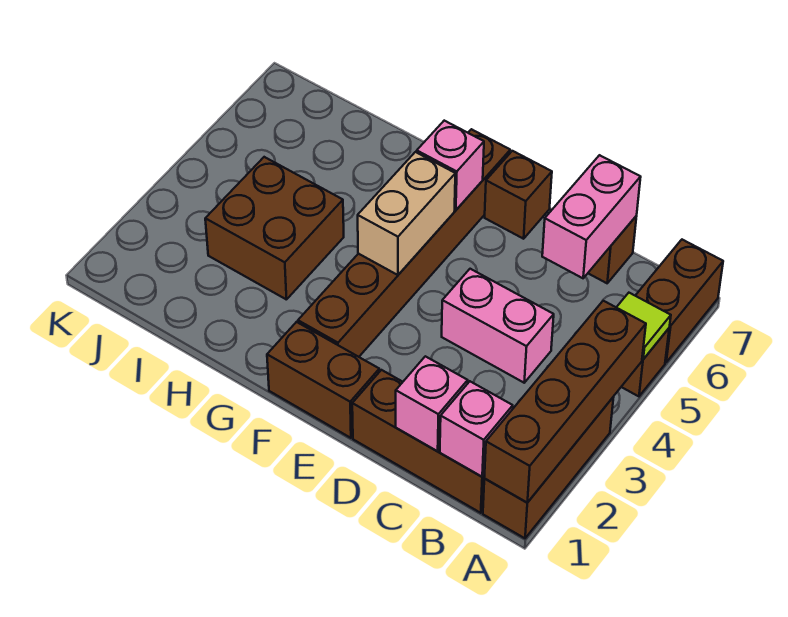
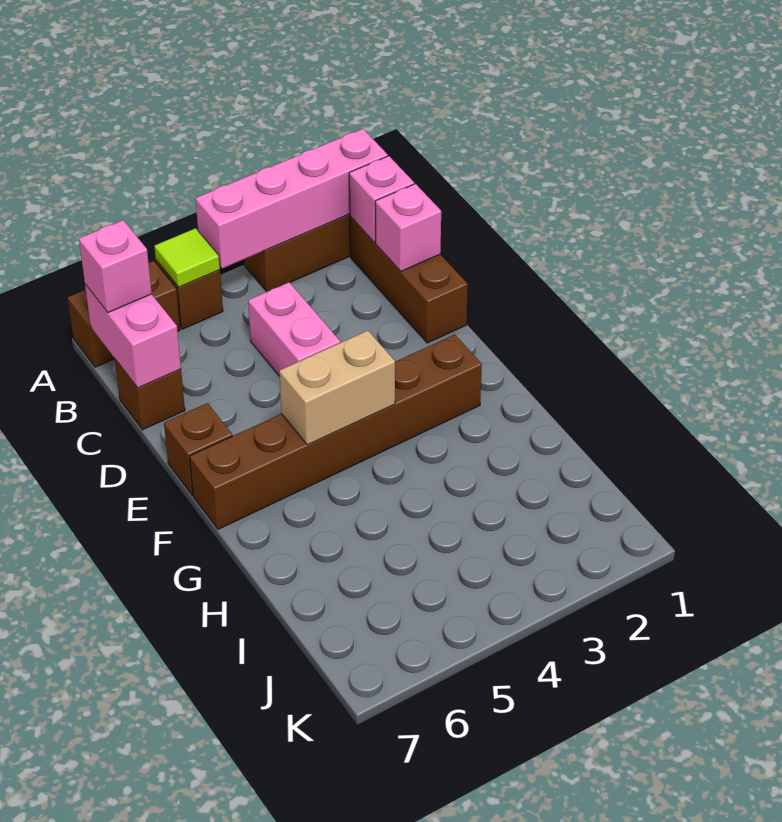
brown 1x4 brick [484,301,646,503] -> pink 1x4 brick [195,129,388,269]
pink 1x2 brick [542,155,641,278] -> pink 1x2 brick turned to [85,284,181,388]
brown 1x2 brick [267,322,379,438] -> none
pink 1x1 brick [417,121,484,210] -> pink 1x1 brick moved to [79,220,152,312]
brown 2x2 brick [205,157,344,300] -> none

